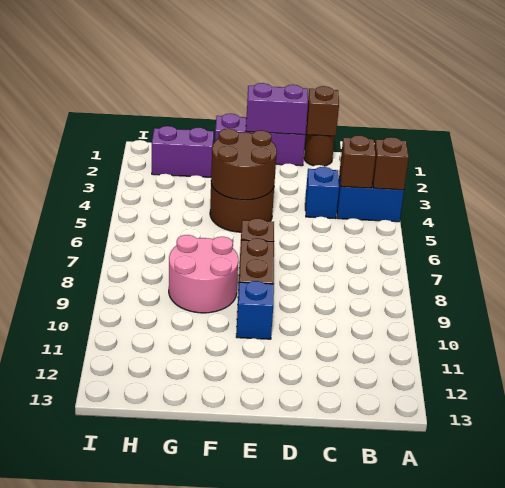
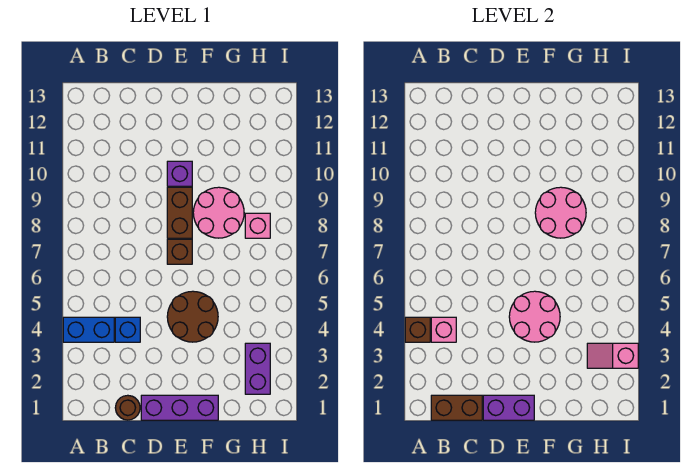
brown 1x1 brick [340,135,376,188] -> pink 1x1 brick [431,317,456,342]
brown 1x1 brick [307,86,339,136] -> brown 1x2 brick [431,395,482,420]
brown 2x2 round brick [211,129,277,200] -> pink 2x2 round brick [509,291,560,342]
blue 1x1 brick [236,281,274,339] -> purple 1x1 brick [167,161,192,186]
none -> pink 2x2 round brick [535,187,586,238]
purple 1x2 brick [152,126,214,177] -> purple 1x2 brick turned to [245,343,270,394]
none -> pink 1x2 slope [587,343,638,368]
none -> pink 1x1 brick [245,213,270,238]

